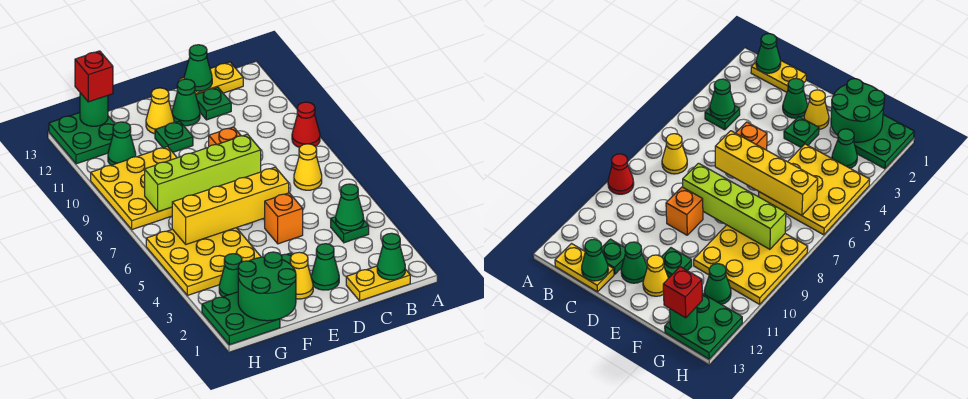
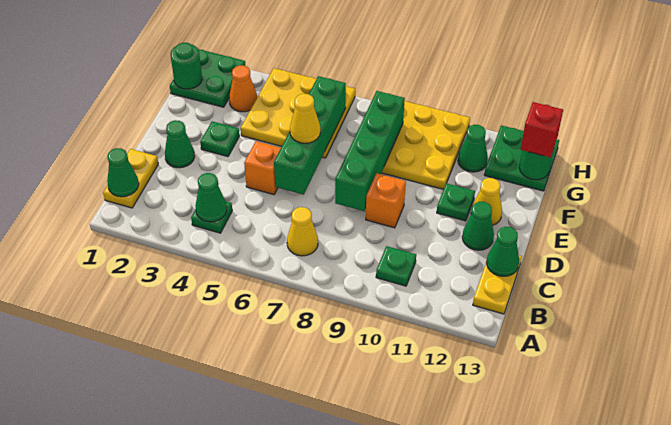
red 1x1 cone [292,102,320,148] -> none
green 1x1 plate [196,87,231,120] -> green 1x1 plate moved to [376,246,416,286]
yellow 1x4 brick [172,167,289,244] -> green 1x4 brick [274,76,346,195]
lime 1x4 brick [145,134,261,212] -> green 1x4 brick [335,91,405,211]
yellow 1x1 cone [290,252,313,299] -> yellow 1x1 cone moved to [290,94,320,143]
green 2x2 round brick [238,252,296,321] -> green 1x1 round brick [170,43,202,89]
green 1x1 cone [219,254,242,297] -> orange 1x1 cone [229,65,257,112]

